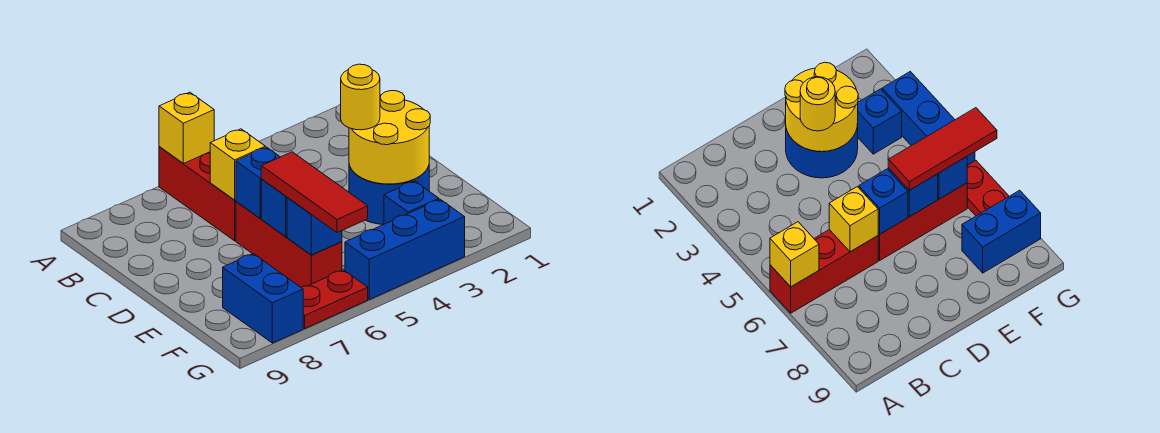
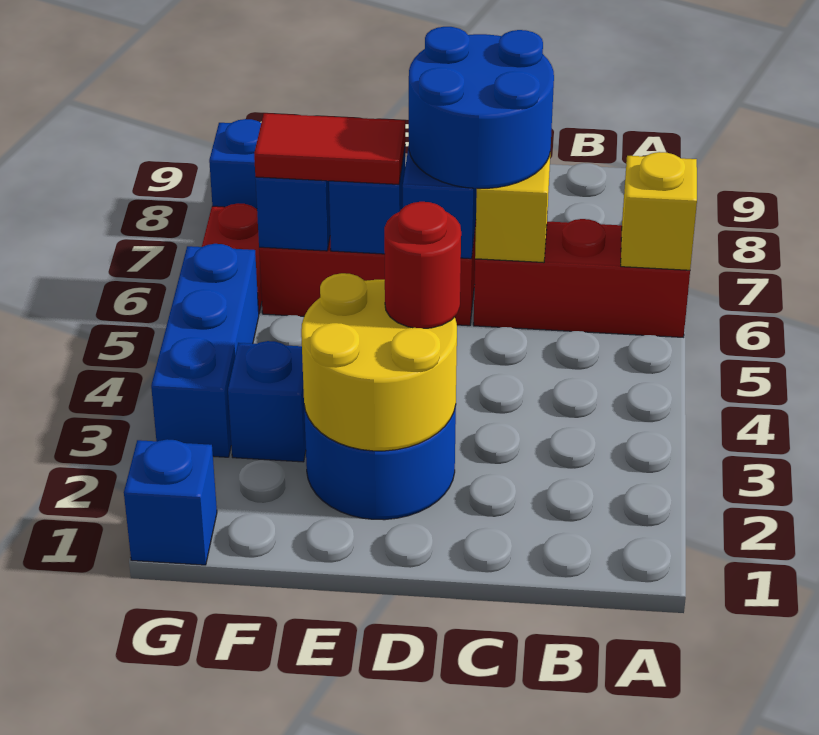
none -> blue 2x2 round brick [409,27,554,188]
yellow 1x1 round brick [341,64,380,130] -> red 1x1 round brick [384,202,461,328]
red 1x3 tile [261,152,368,233] -> red 1x2 tile [254,113,405,184]
none -> blue 1x1 brick [124,439,217,565]

